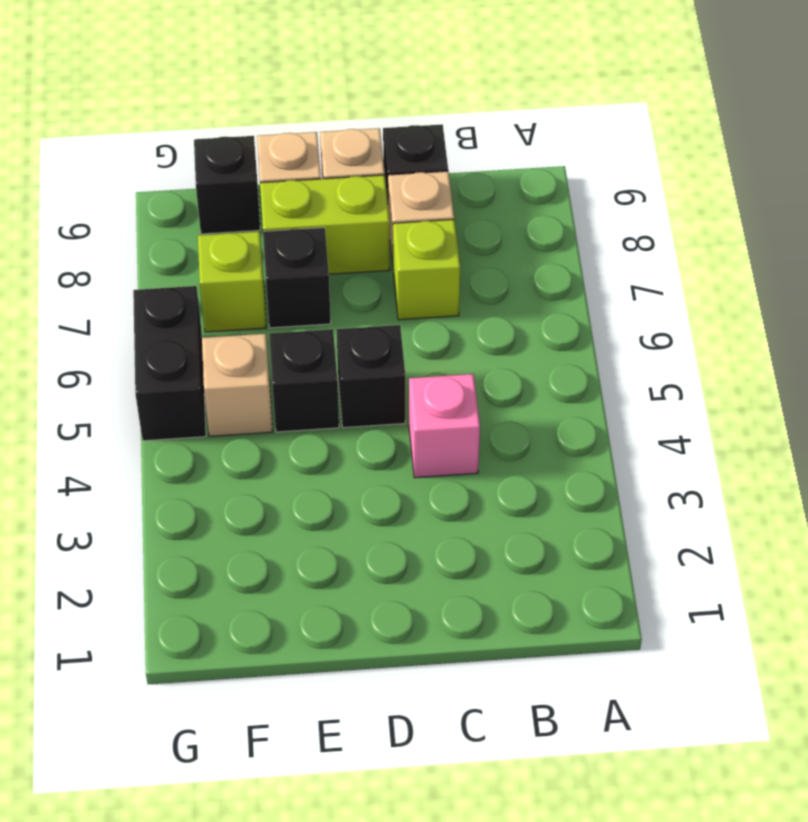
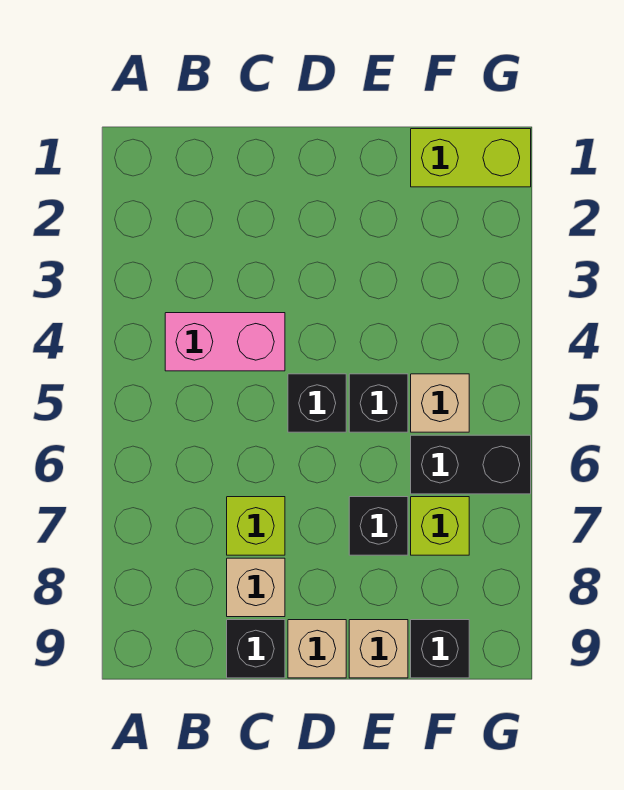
pink 1x1 brick [409,374,480,478] -> pink 1x2 brick [165,313,285,371]
lime 1x2 brick [260,175,390,274] -> lime 1x2 brick moved to [411,129,531,187]
black 1x2 brick [133,286,206,441] -> black 1x2 brick turned to [411,435,531,494]

